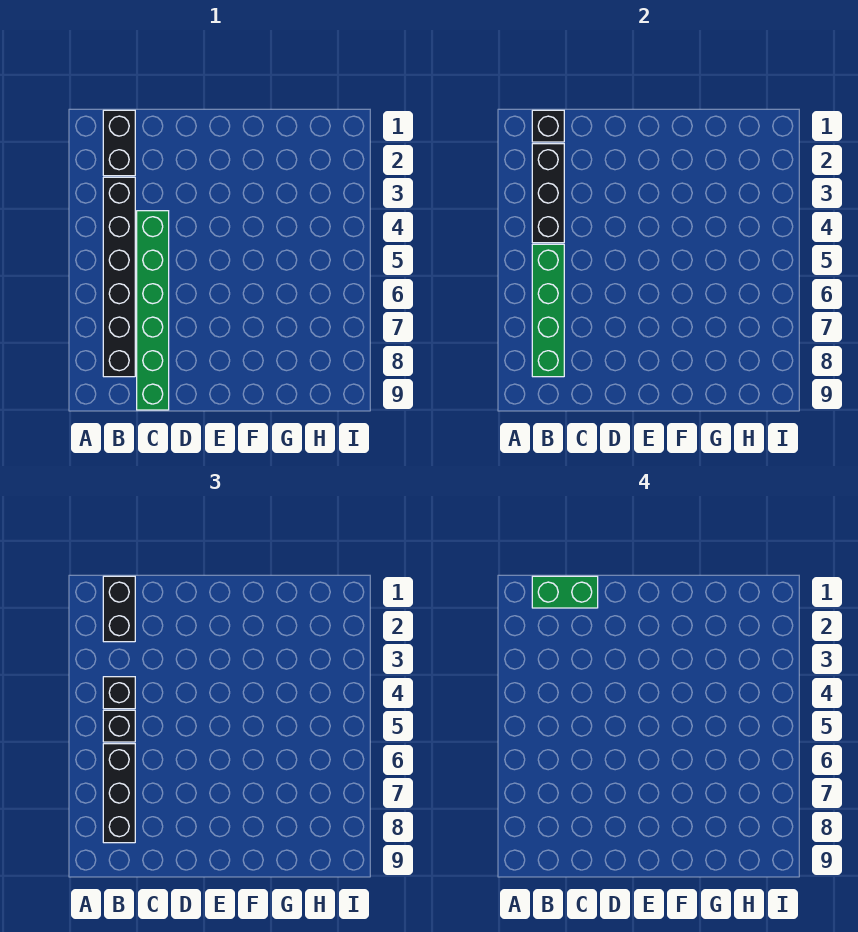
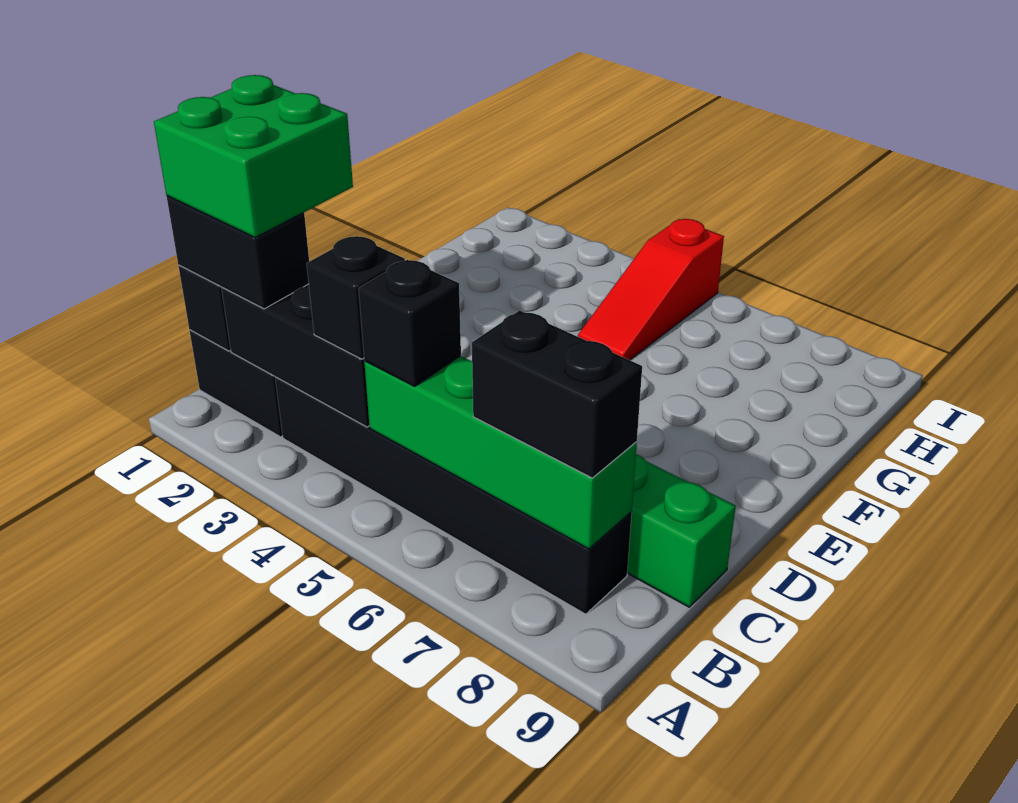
green 1x2 brick [532,576,598,608] -> green 2x2 brick [154,75,353,238]
black 1x3 brick [103,744,135,843] -> black 1x2 brick [472,310,642,478]
none -> red 1x3 slope [578,219,724,360]

